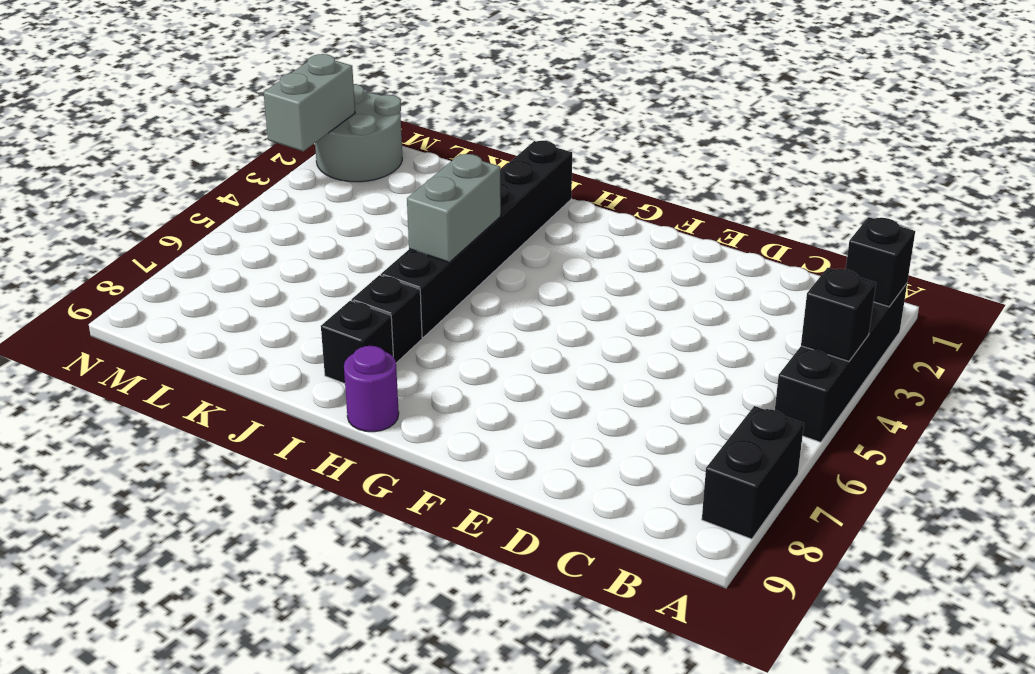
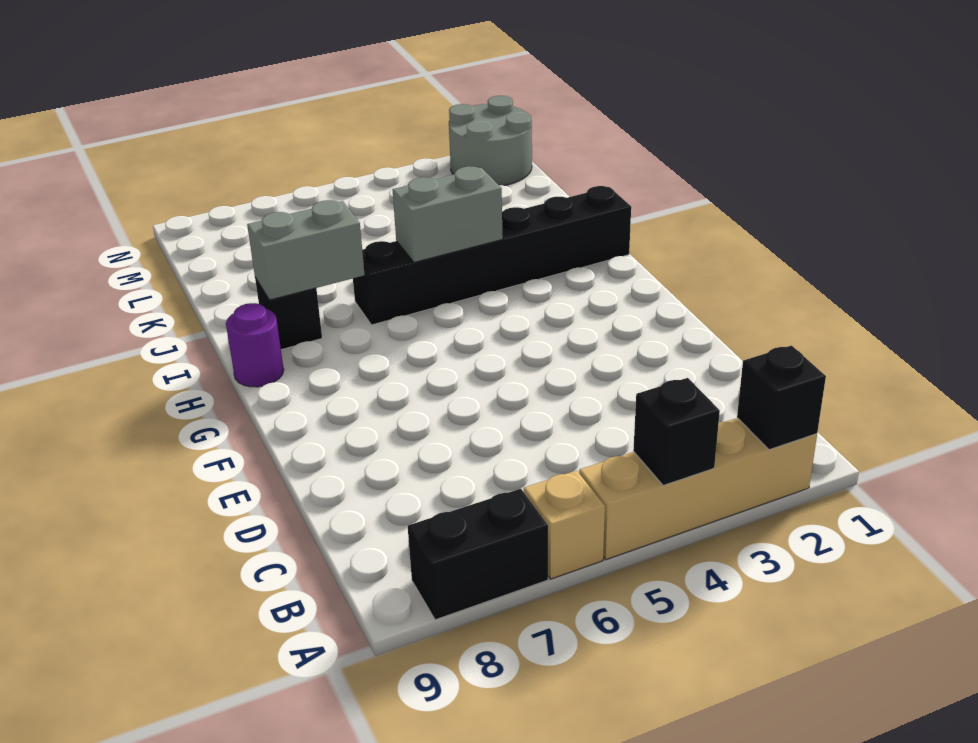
black 1x4 brick [775,284,907,442] -> tan 1x4 brick [579,418,817,560]
none -> tan 1x1 brick [524,470,605,579]
black 1x1 brick [351,275,422,363] -> none
grey 1x2 brick [263,54,355,151] -> grey 1x2 brick moved to [247,200,365,300]

